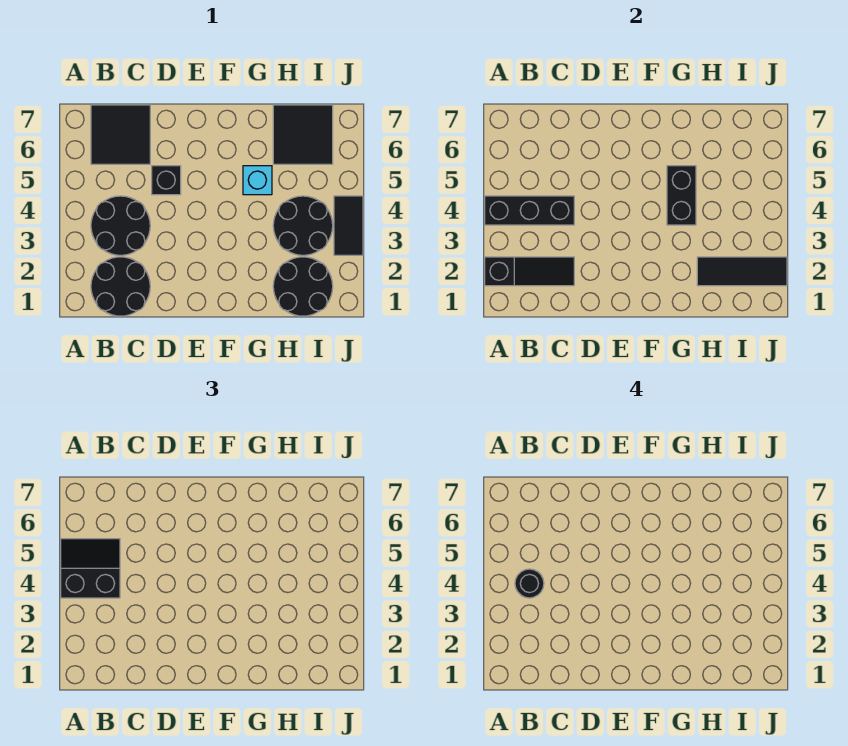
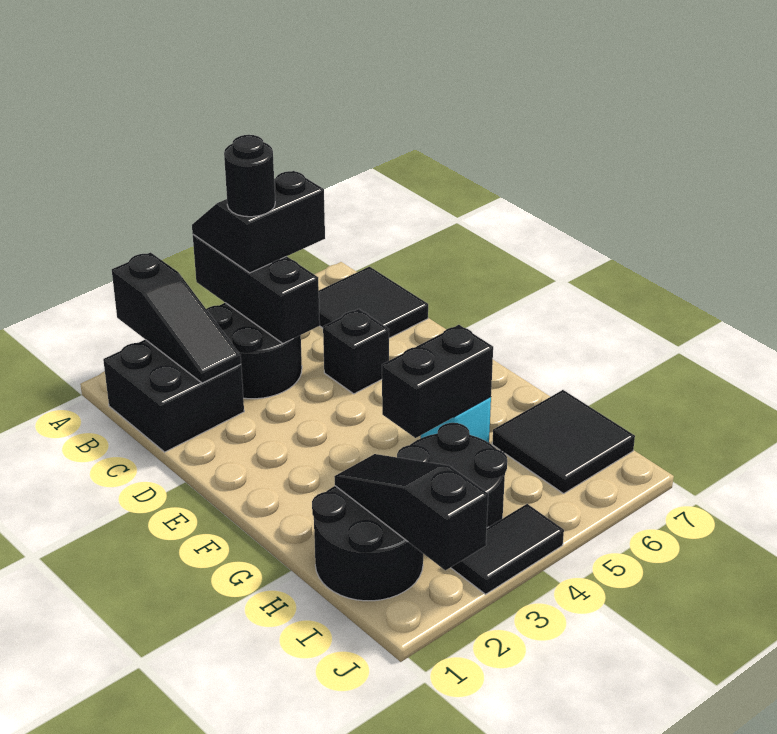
black 2x2 slope [61,539,120,598] -> black 2x2 slope turned to [192,171,325,273]
black 2x2 round brick [91,257,150,316] -> black 2x2 brick [103,340,244,452]
black 1x3 tile [697,257,787,286] -> black 1x3 slope [334,454,488,570]

